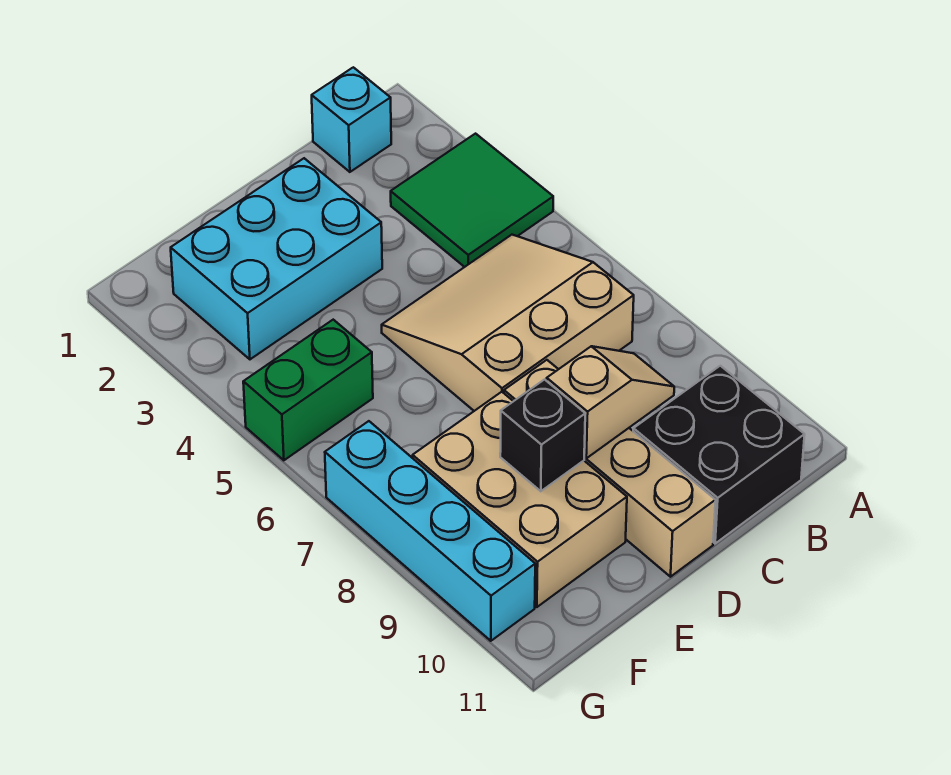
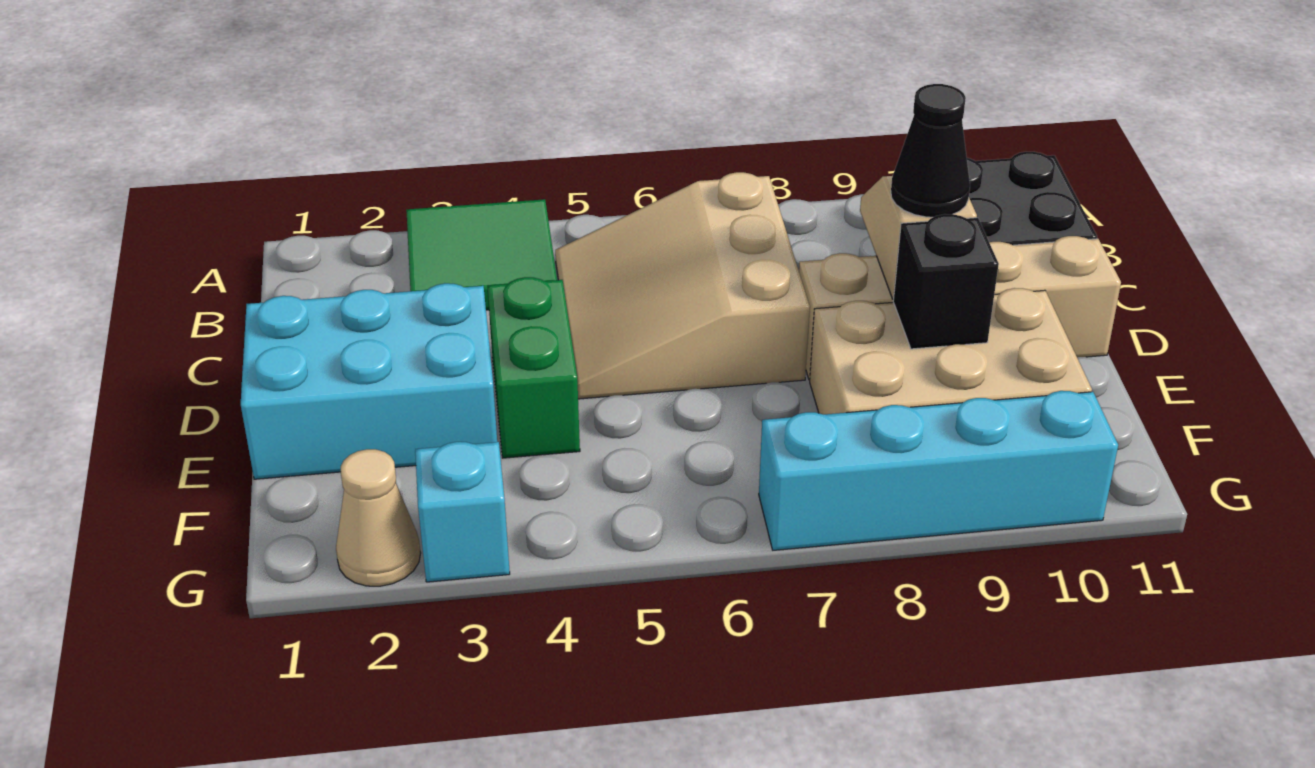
cyan 1x1 brick [312,67,391,172] -> cyan 1x1 brick moved to [415,442,510,582]
cyan 2x3 brick [171,158,382,359] -> cyan 2x3 brick turned to [241,283,497,479]
none -> black 1x1 cone [891,84,970,217]
green 1x2 brick [243,320,373,460] -> green 1x2 brick moved to [487,277,580,458]
none -> tan 1x1 cone [336,449,421,586]

